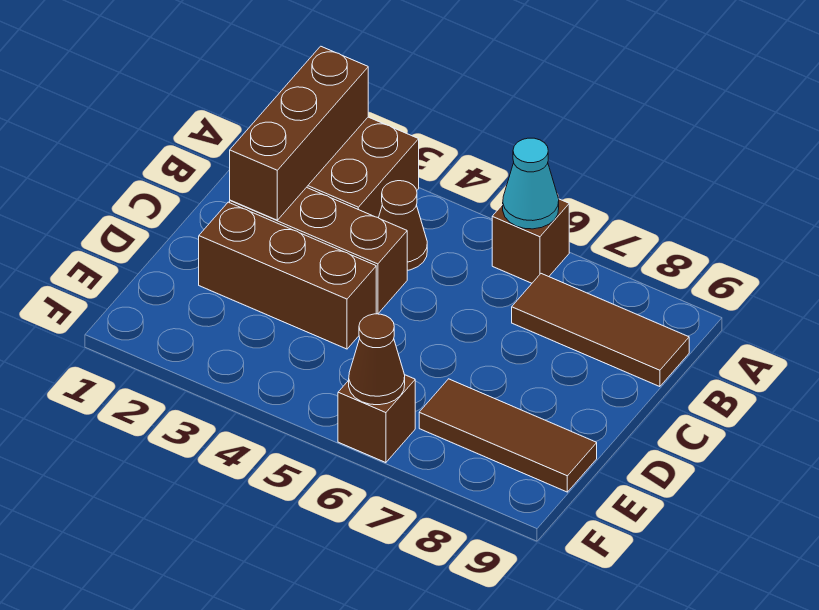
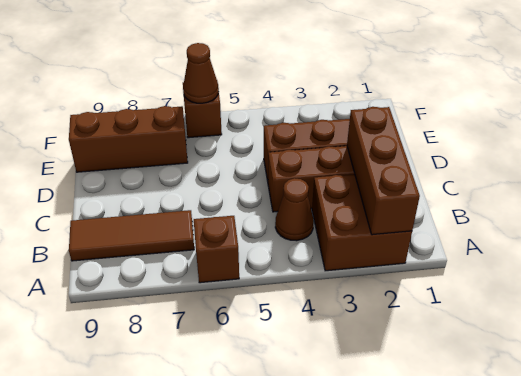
cyan 1x1 cone [503,138,559,229] -> none
brown 1x3 tile [419,379,597,492] -> brown 1x3 brick [69,106,188,172]

